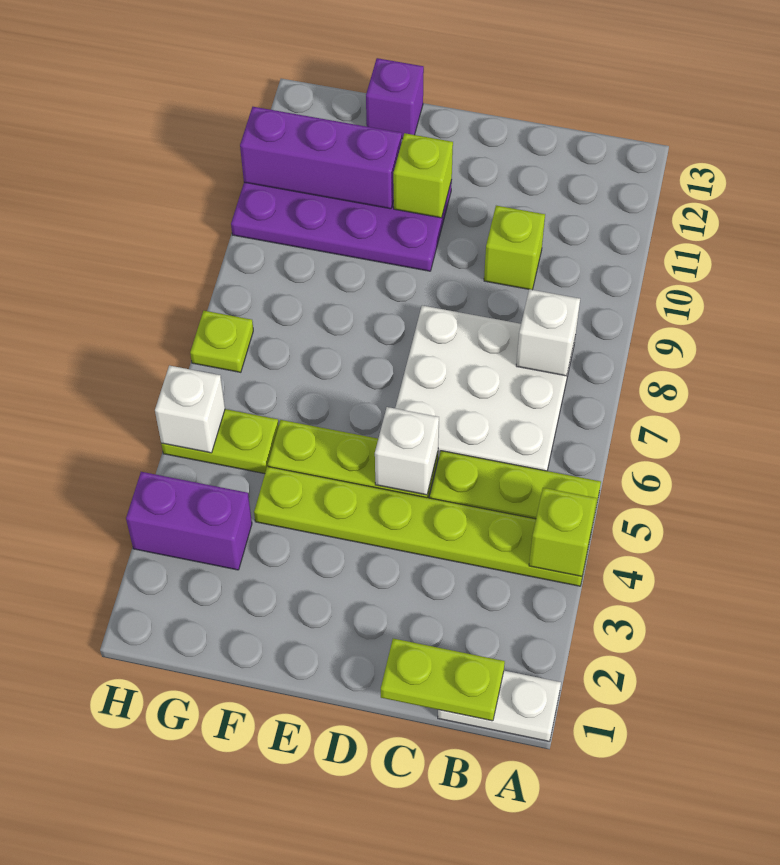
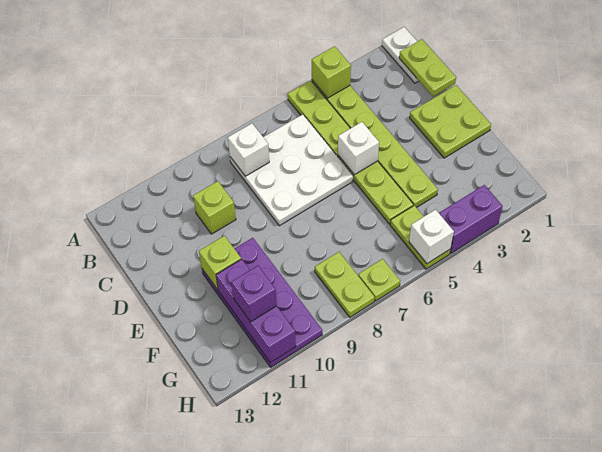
none -> lime 2x2 plate [410,85,491,158]
purple 1x1 brick [366,58,424,139] -> purple 1x1 brick moved to [231,266,277,322]
purple 1x2 brick [126,472,252,570] -> purple 1x2 brick turned to [439,185,503,253]
none -> lime 1x2 plate [315,252,375,317]

